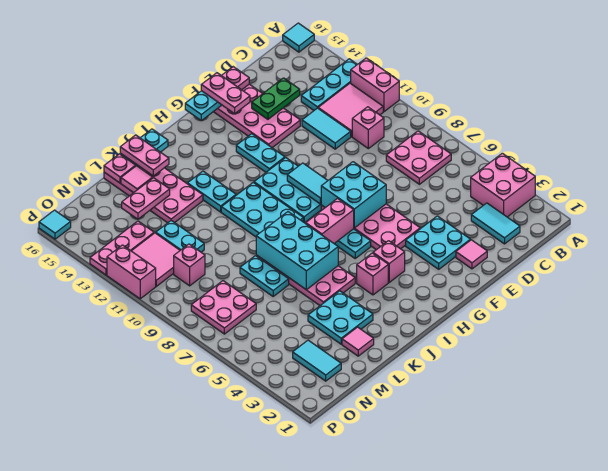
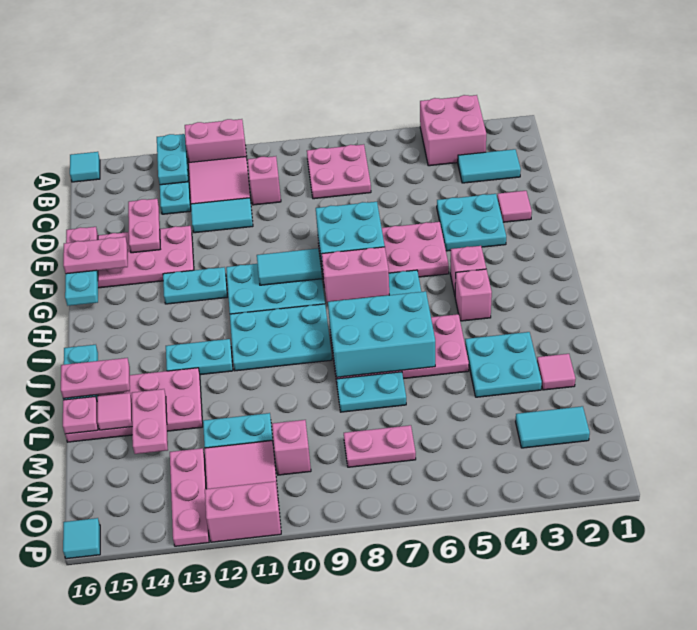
none -> cyan 1x2 plate [157,134,188,185]
green 1x2 plate [252,78,300,119] -> pink 1x2 plate [128,199,160,253]
pink 1x2 brick [306,199,354,243] -> pink 1x2 brick turned to [322,247,389,302]
pink 2x2 plate [191,281,256,334] -> pink 1x2 plate [344,425,416,467]

